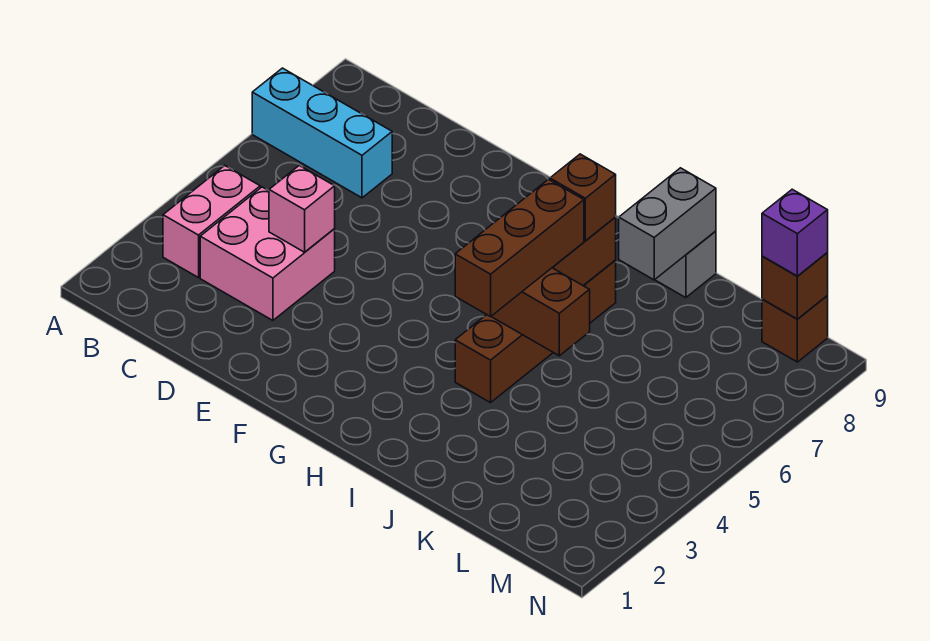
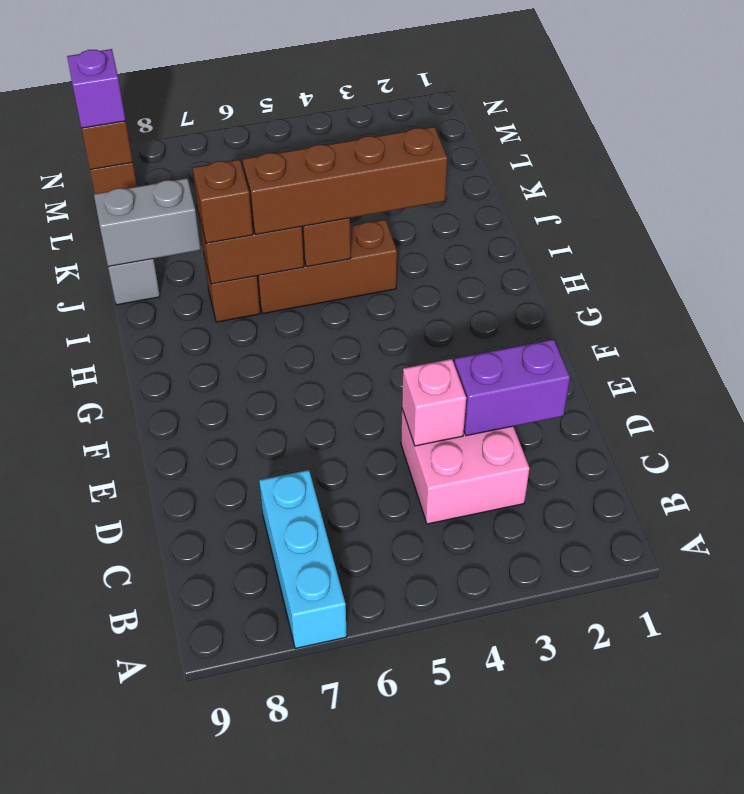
pink 1x2 brick [163,166,260,278] -> none
none -> purple 1x2 brick [454,339,570,436]
brown 1x3 brick [455,179,584,317] -> brown 1x4 brick [242,127,447,234]

